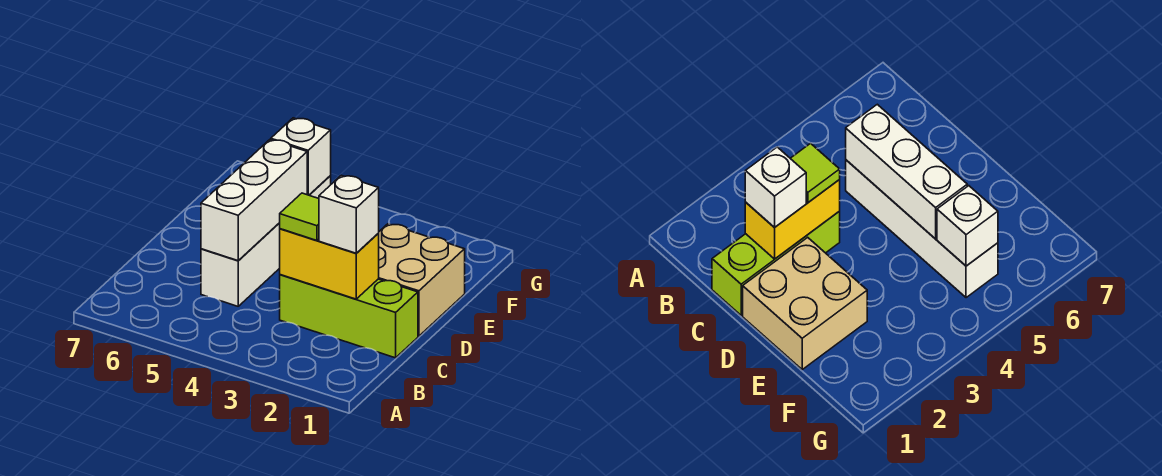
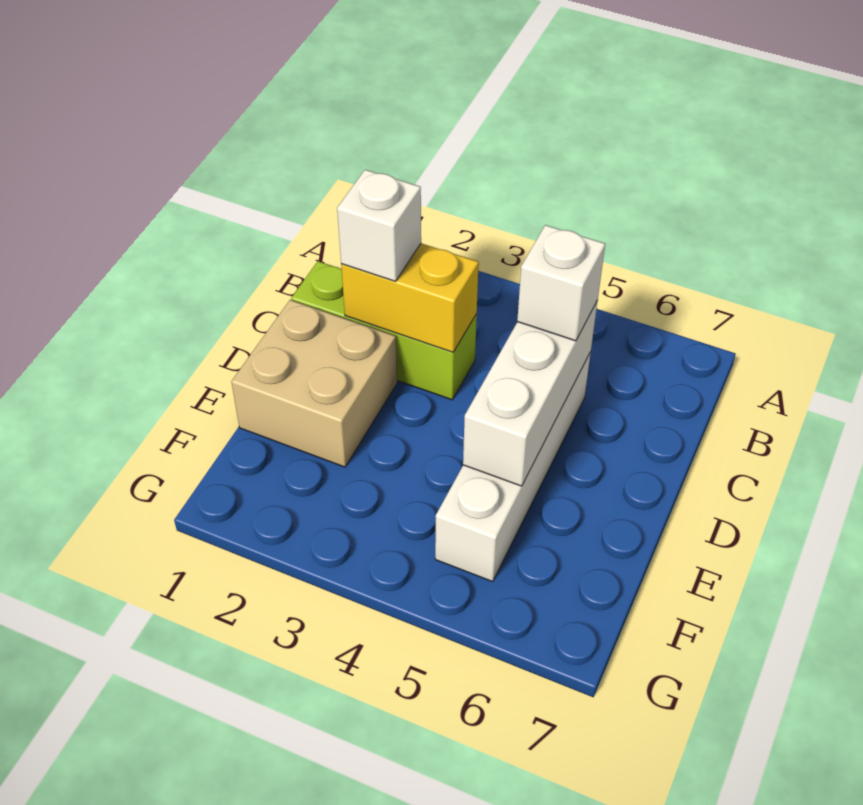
lime 1x1 tile [280,193,319,240] -> none
white 1x1 brick [271,118,331,195] -> white 1x1 brick moved to [517,225,605,341]

